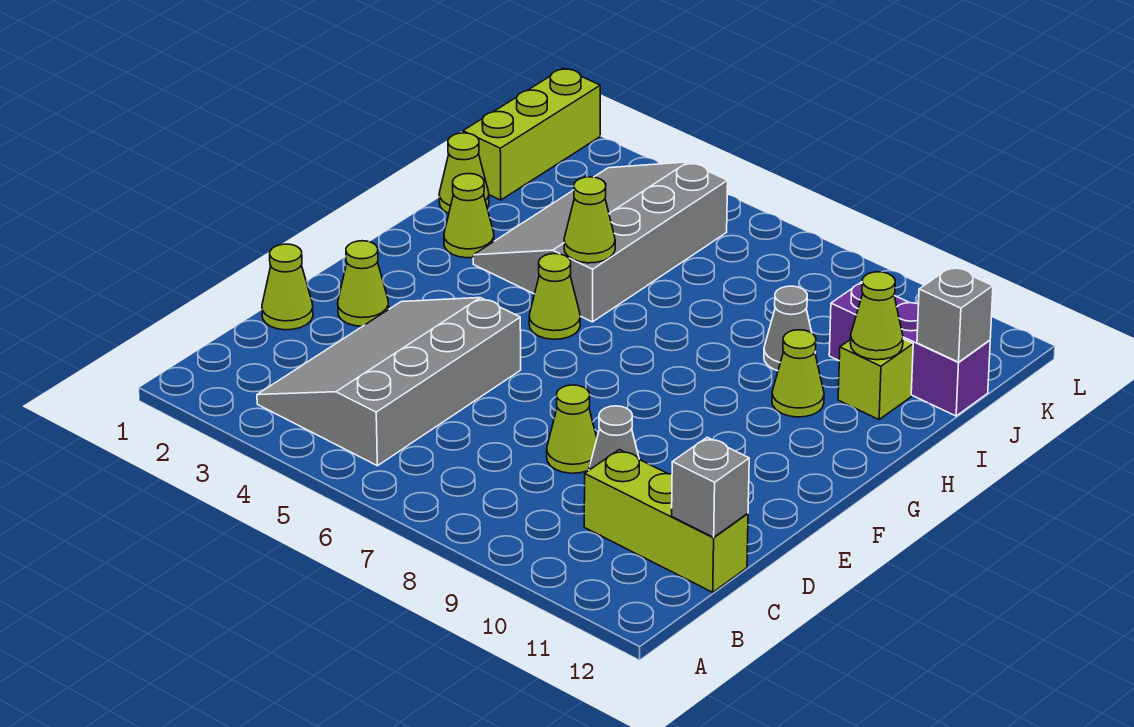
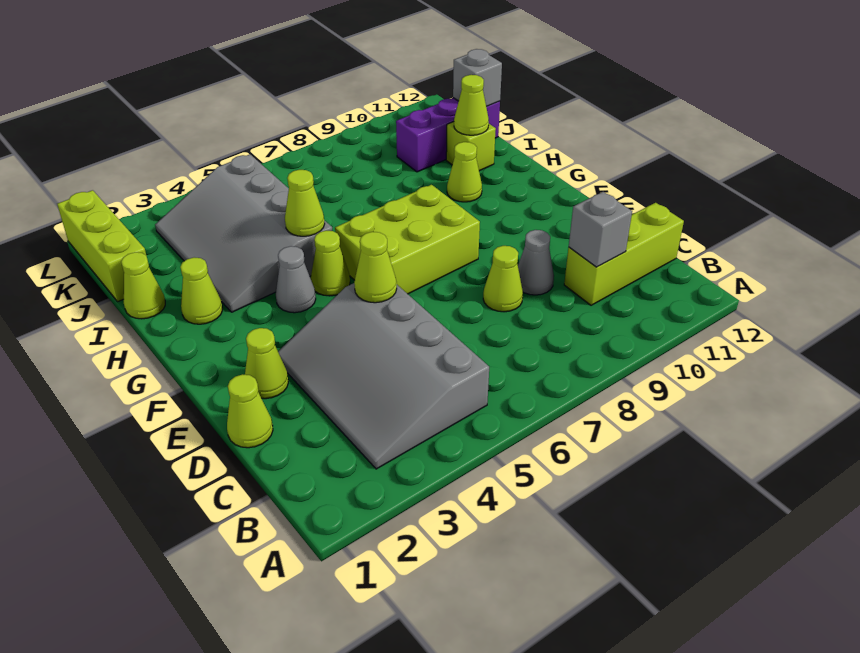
grey 1x1 brick [672,437,749,537] -> grey 1x1 brick moved to [569,192,632,267]
none -> lime 1x1 cone [354,232,397,303]
none -> lime 2x3 brick [335,185,480,294]
grey 1x1 cone [764,286,812,371] -> grey 1x1 cone moved to [276,246,316,313]

